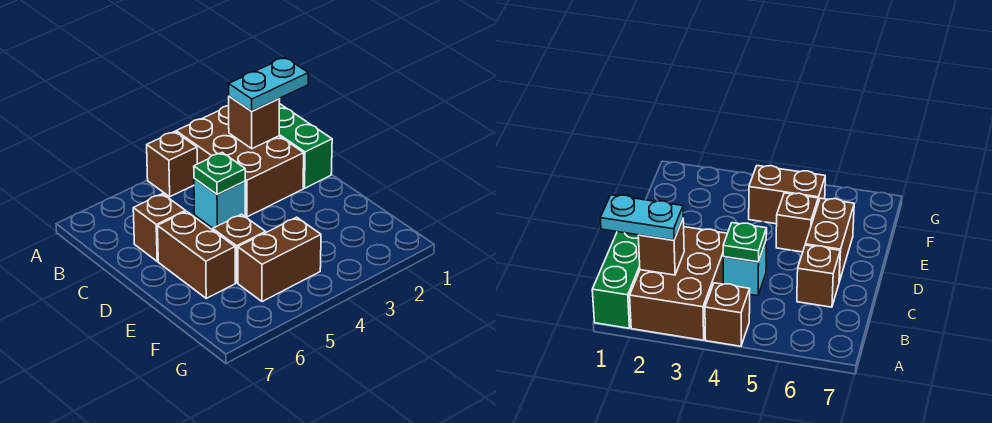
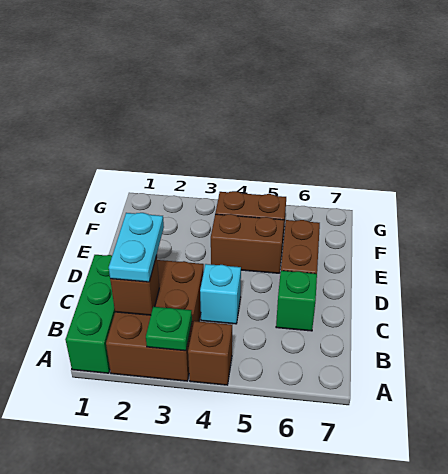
cyan 1x2 plate [229,58,308,111] -> cyan 1x2 plate turned to [109,213,164,282]
green 1x1 plate [194,153,245,195] -> green 1x1 plate moved to [146,307,192,351]
brown 1x1 brick [133,194,186,261] -> green 1x1 brick [276,271,317,331]
brown 1x1 brick [213,214,266,283] -> brown 1x2 brick [211,214,284,273]

